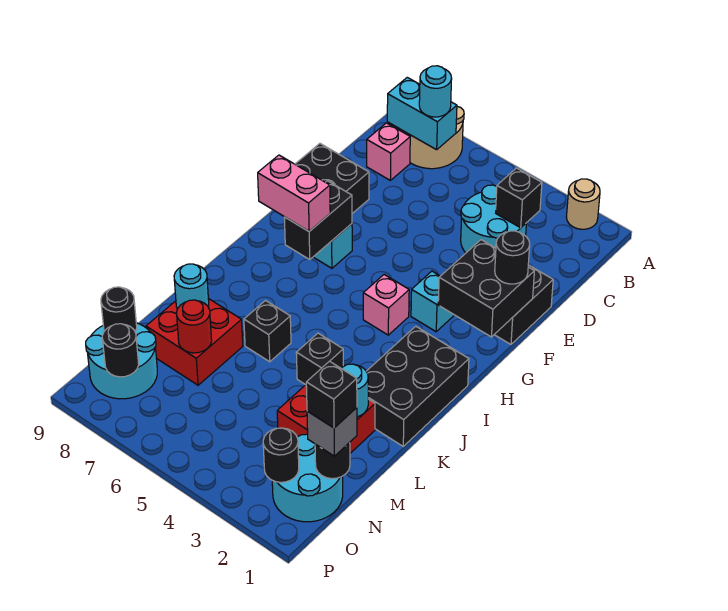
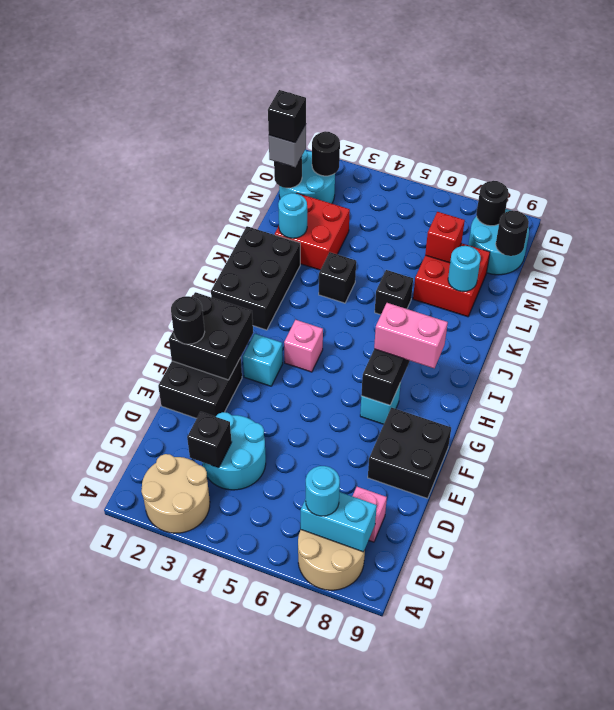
tan 1x1 round brick [566,179,600,229] -> tan 2x2 round brick [141,454,210,533]
red 1x1 round brick [177,300,212,353] -> red 1x1 brick [425,212,465,263]

